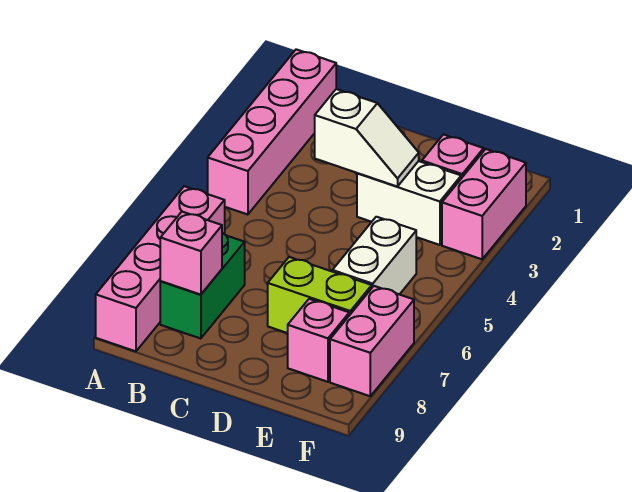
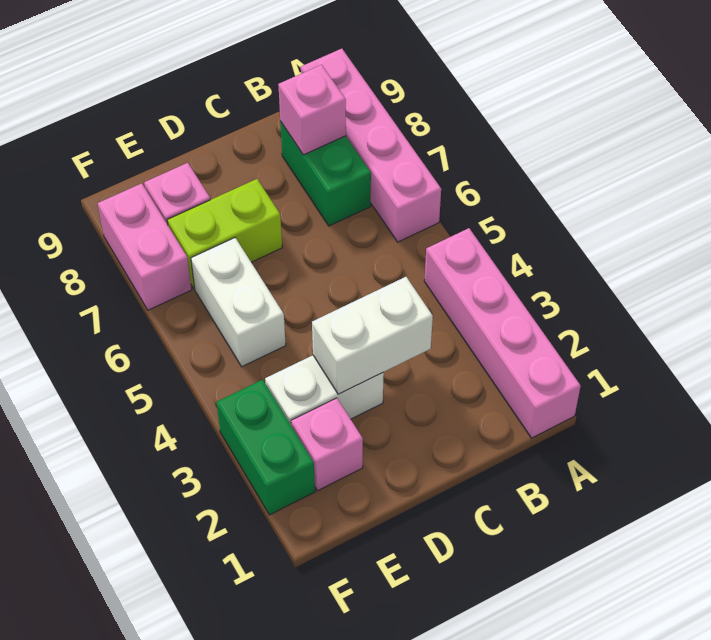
white 1x2 slope [315,89,419,187] -> white 1x2 brick [312,277,433,394]
pink 1x2 brick [442,149,526,259] -> green 1x2 brick [217,380,315,515]

